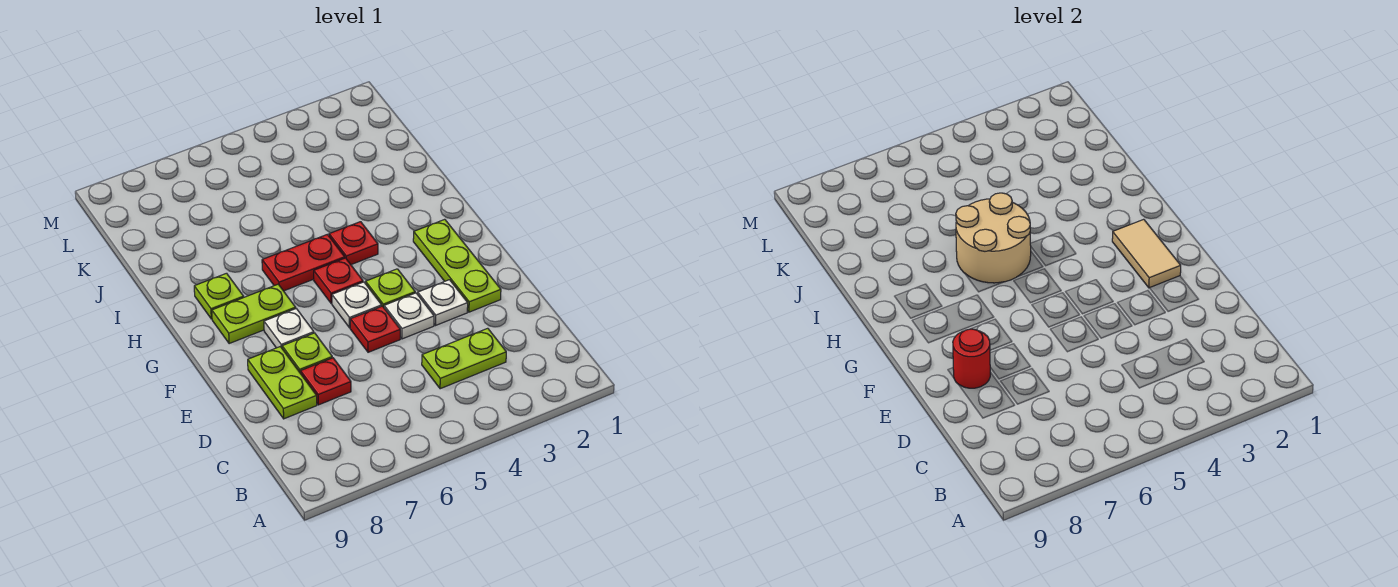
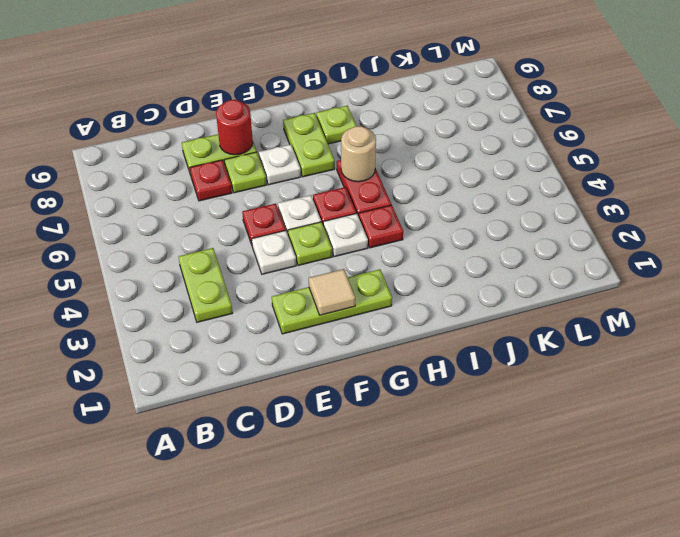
white 1x1 plate [418,280,468,325] -> white 1x1 plate moved to [323,213,368,257]
tan 1x2 tile [1112,219,1181,288] -> tan 1x1 tile [309,269,355,315]
tan 2x2 round brick [956,193,1031,283] -> tan 1x1 round brick [341,126,376,182]

